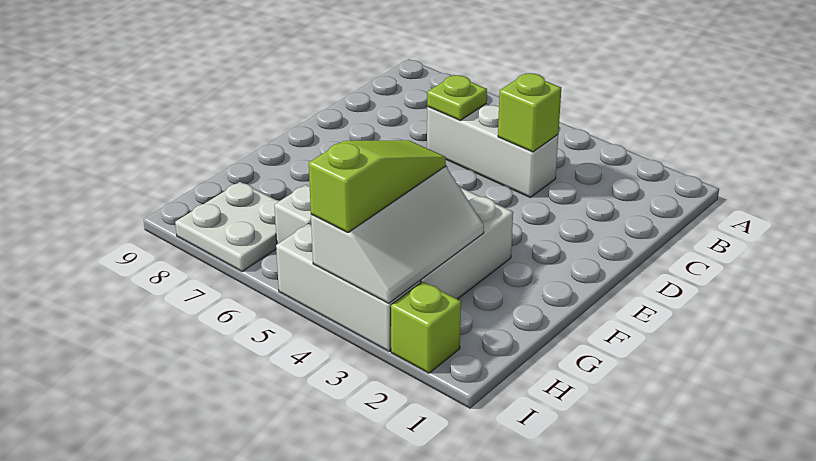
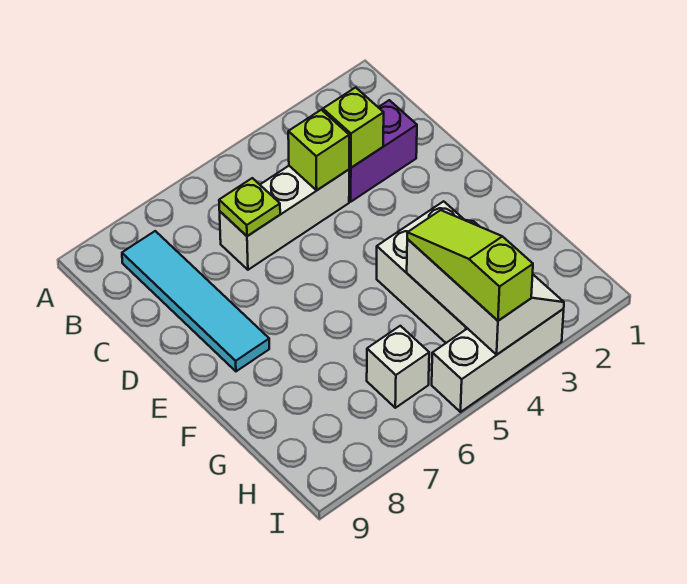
none -> cyan 1x4 tile [122,231,269,371]
none -> purple 1x2 brick [349,100,417,202]
white 2x2 plate [175,182,279,272] -> none
lime 1x1 brick [391,282,461,373] -> lime 1x1 brick moved to [323,87,384,168]

